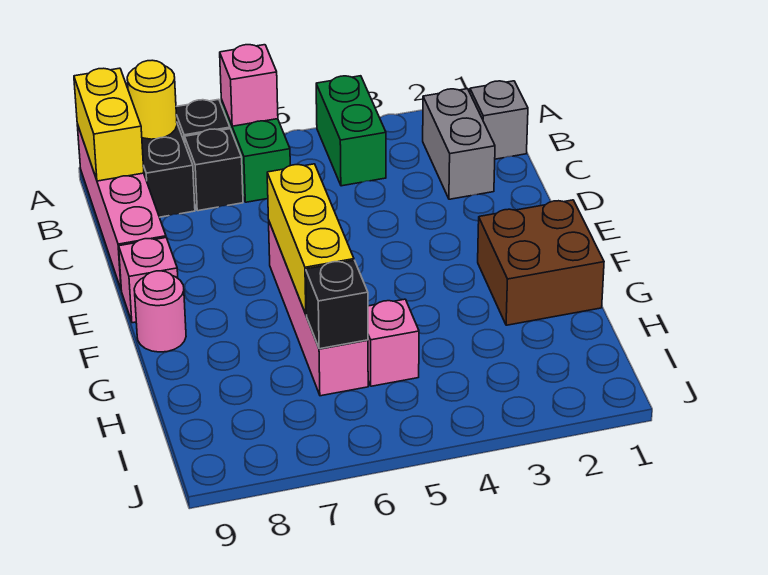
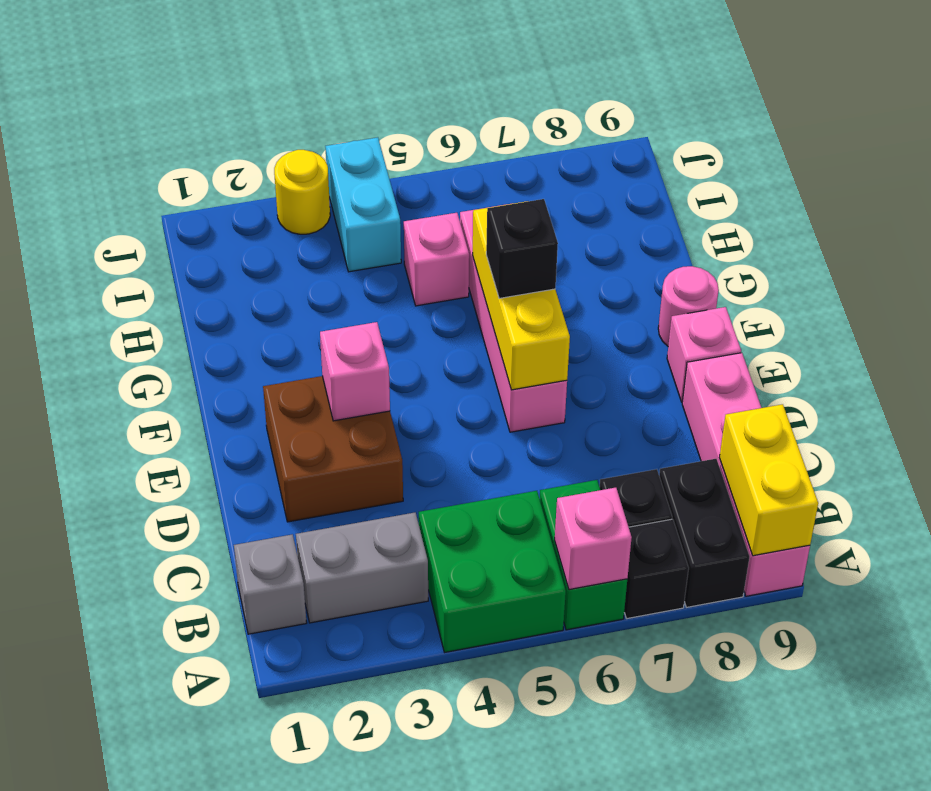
green 1x2 brick [316,76,386,186] -> green 2x2 brick [419,491,566,652]
yellow 1x1 round brick [127,60,177,139] -> yellow 1x1 round brick moved to [274,150,330,234]
grey 1x2 brick [423,89,495,199] -> grey 1x2 brick turned to [296,513,428,623]
none -> pink 1x1 brick [320,322,390,421]
brown 2x2 brick [478,200,604,325] -> brown 2x2 brick moved to [263,376,403,522]
black 1x1 brick [306,260,368,349] -> black 1x1 brick moved to [486,199,558,298]
none -> cyan 1x2 brick [325,137,401,272]

